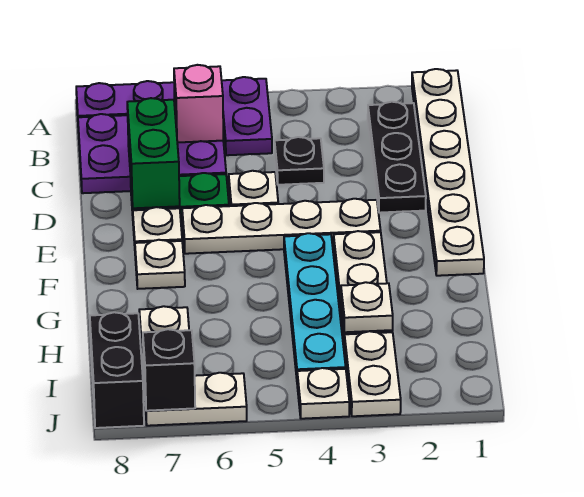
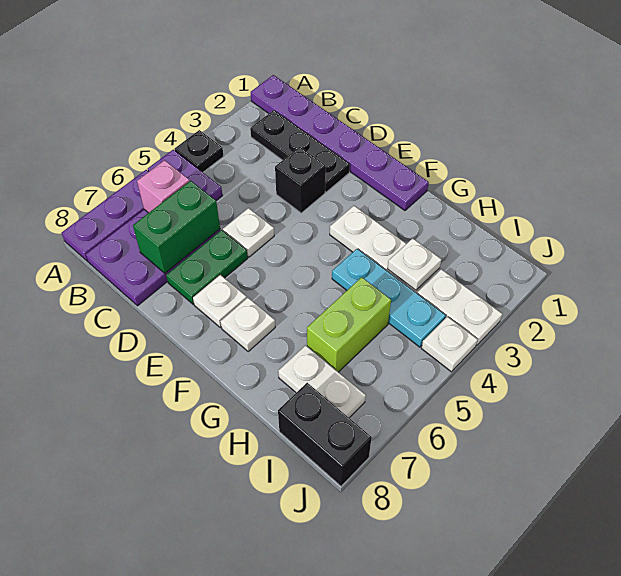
white 1x6 plate [412,69,484,276] -> purple 1x6 plate [251,75,429,210]
black 1x1 plate [275,137,324,185] -> black 1x1 plate moved to [175,130,224,172]
green 1x2 brick [127,98,180,208] -> green 1x2 brick turned to [133,181,220,273]
white 1x4 plate [182,199,381,254] -> none
cyan 1x4 plate [284,233,346,378] -> cyan 1x3 plate [332,249,446,347]
none -> lime 1x2 brick [307,277,391,372]
white 1x2 plate [144,373,247,426] -> none
black 1x1 brick [143,329,195,411] -> black 1x1 brick moved to [275,147,326,213]

